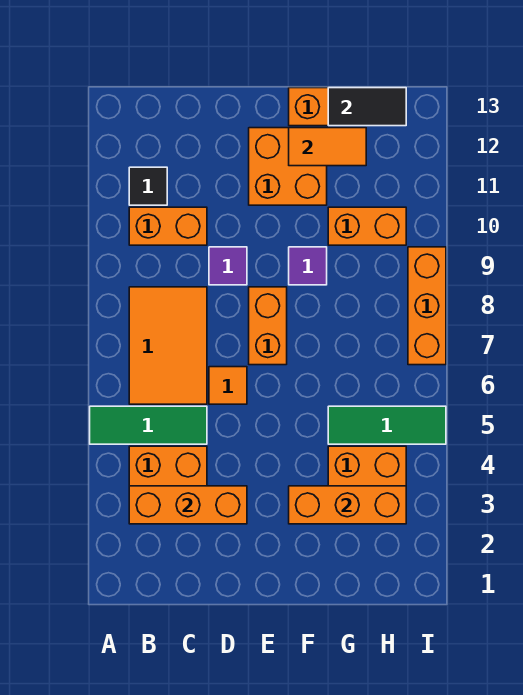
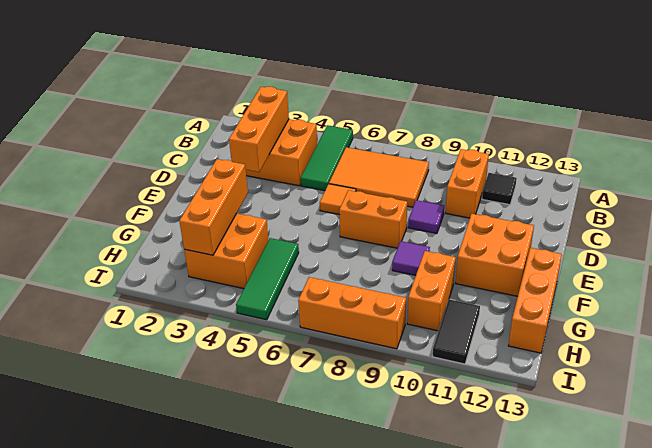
orange 1x2 tile [289,128,366,166] -> none
black 1x2 tile [328,88,406,126] -> black 1x2 tile moved to [433,300,480,364]

